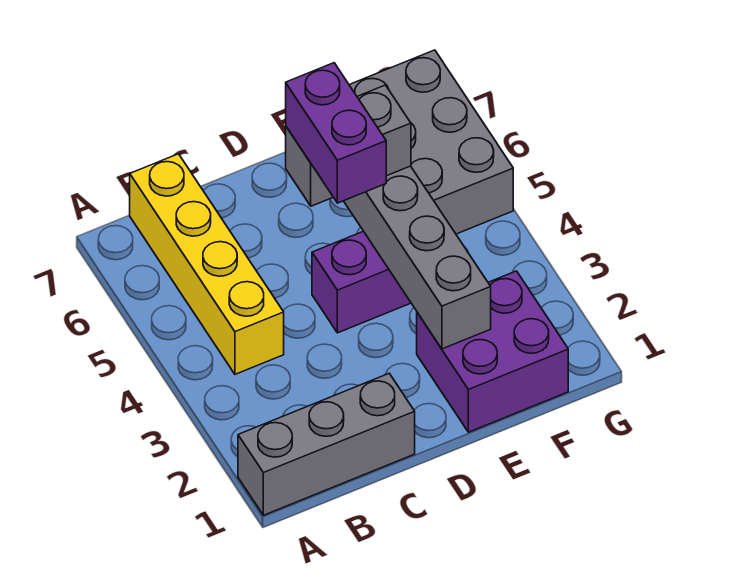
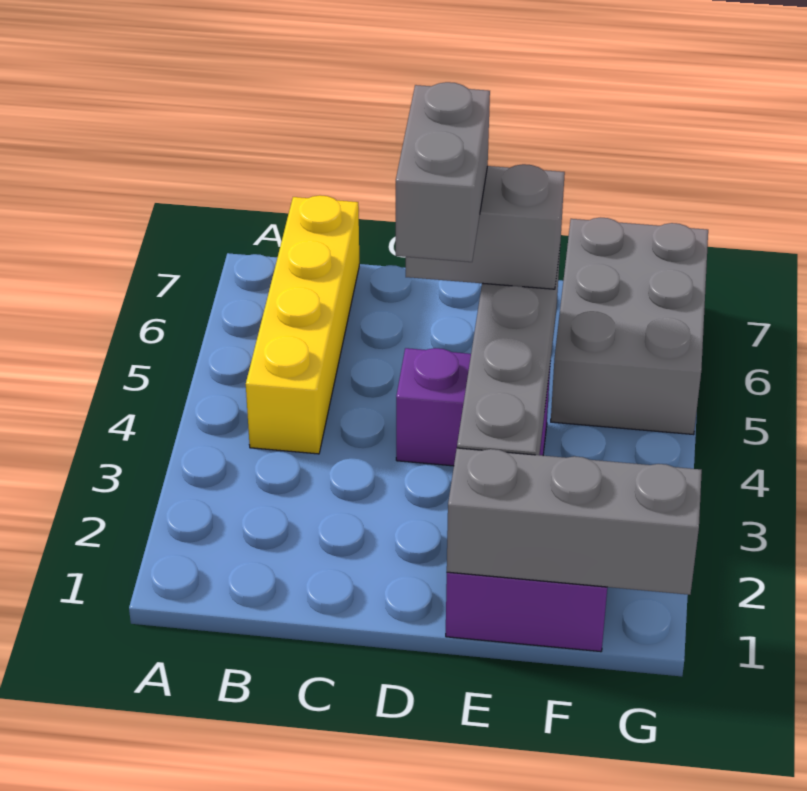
grey 1x3 brick [238,374,415,515] -> grey 1x3 brick moved to [447,448,702,595]
purple 1x2 brick [286,63,386,203] -> grey 1x2 brick [396,82,490,262]

